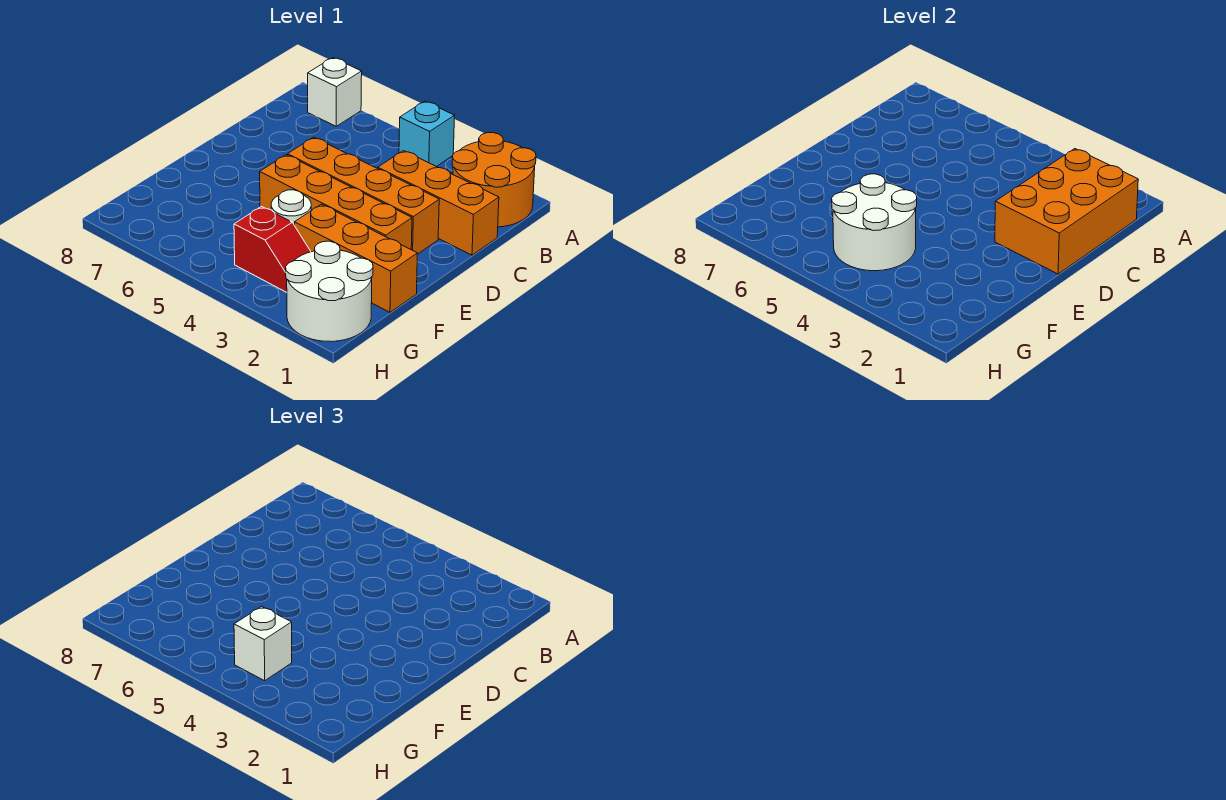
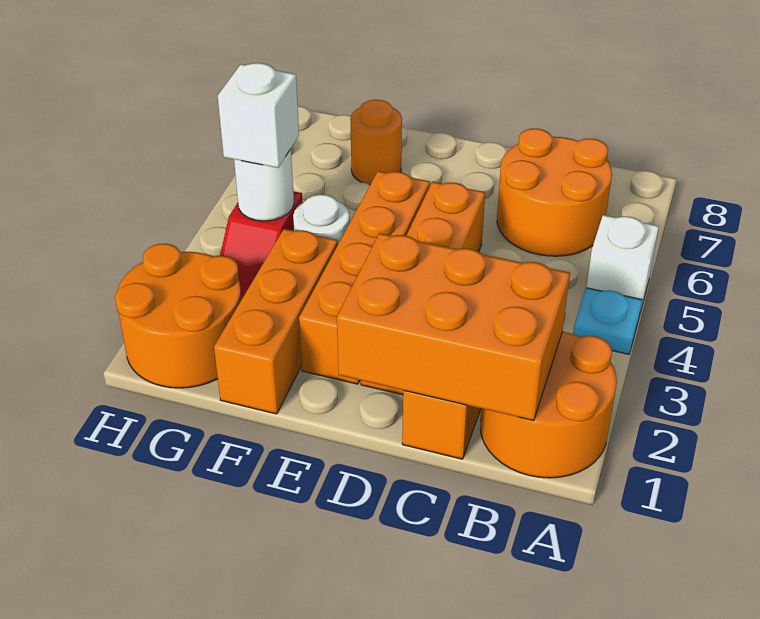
cyan 1x1 brick [399,101,455,167] -> cyan 1x1 plate [573,288,642,354]
white 1x1 brick [308,58,362,126] -> white 1x1 brick moved to [586,215,659,312]
none -> orange 2x2 round brick [497,129,612,256]
white 2x2 round brick [832,174,917,271] -> white 1x1 round brick [234,149,294,221]
none -> orange 1x1 round brick [350,100,402,185]
white 2x2 round brick [286,241,373,342] -> orange 2x2 round brick [115,244,242,388]

